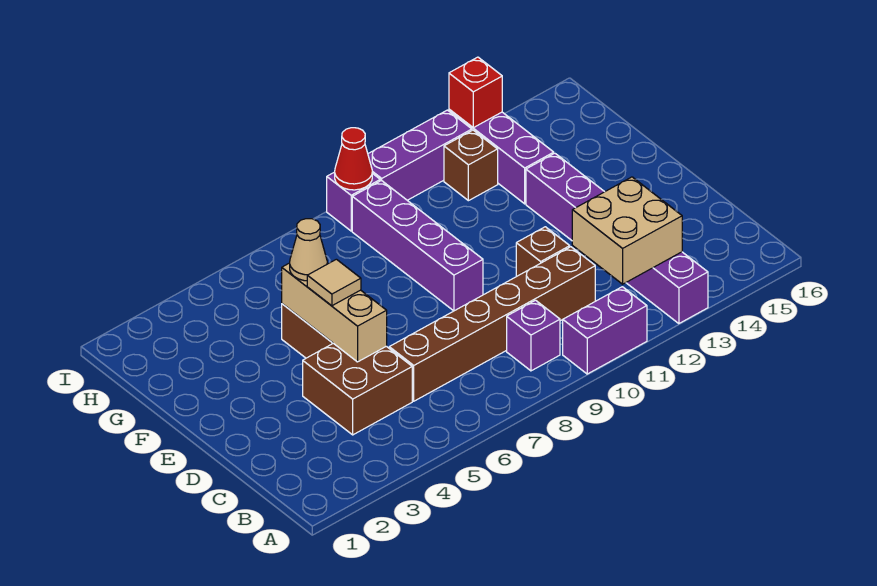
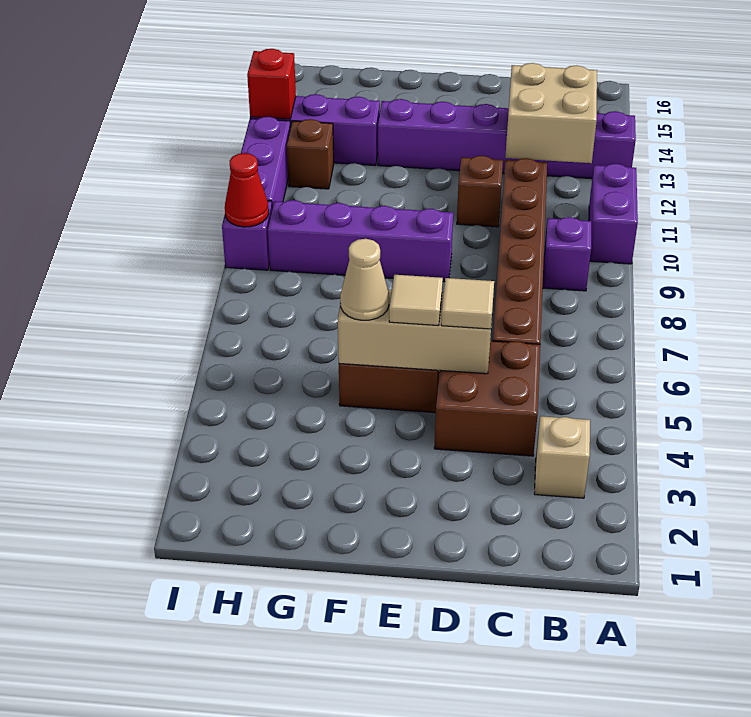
none -> tan 1x1 brick [534,416,590,498]
none -> tan 1x1 tile [441,278,494,329]

